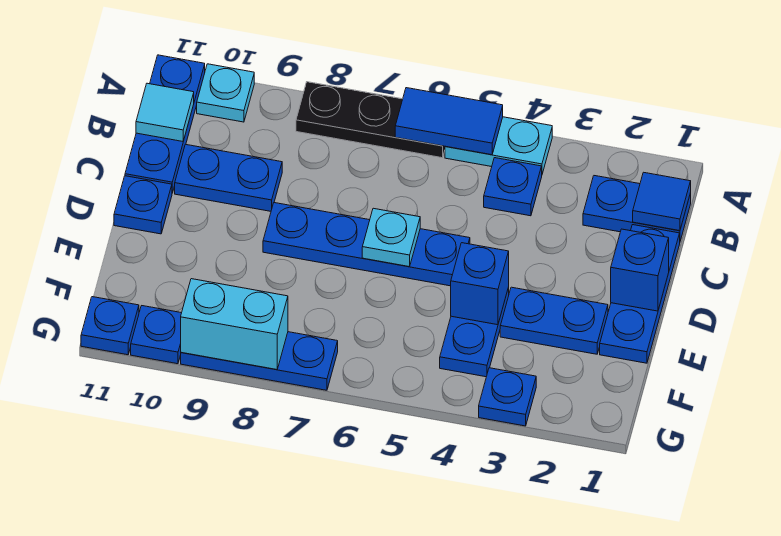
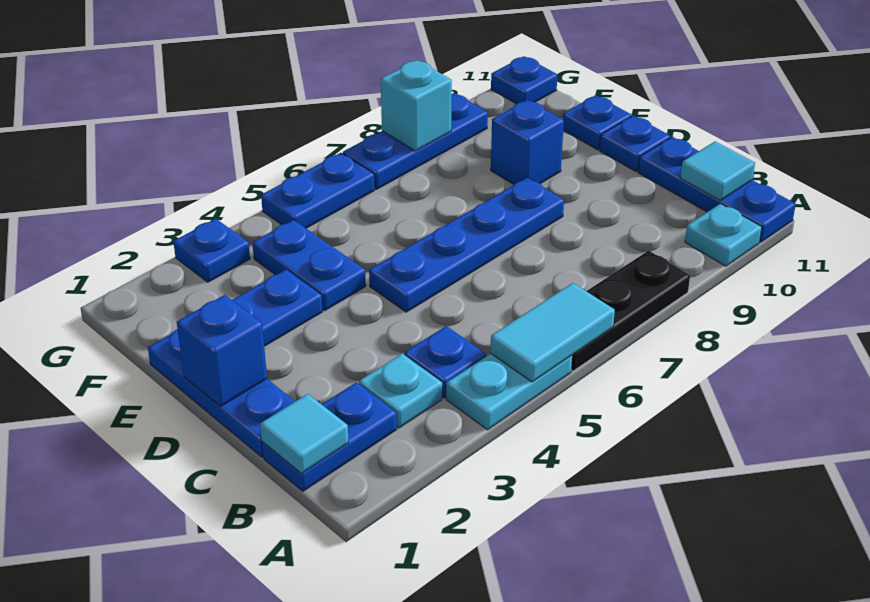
blue 1x2 tile [395,88,503,155] -> cyan 1x2 tile [490,283,615,382]
blue 1x1 tile [633,172,691,231] -> cyan 1x1 tile [260,394,349,473]
blue 1x2 plate [175,144,282,211] -> blue 1x2 plate moved to [261,153,375,228]
cyan 1x1 plate [362,208,420,267] -> cyan 1x1 plate moved to [359,354,442,428]
blue 1x1 brick [451,243,509,325] -> blue 1x1 brick moved to [491,100,564,184]
cyan 1x2 brick [181,279,288,370] -> cyan 1x1 brick [381,60,452,151]
blue 1x1 plate [131,306,181,364] -> blue 1x1 plate moved to [563,95,631,150]

